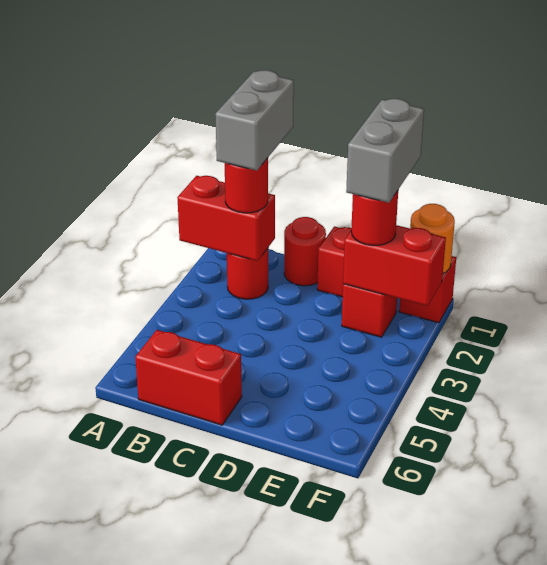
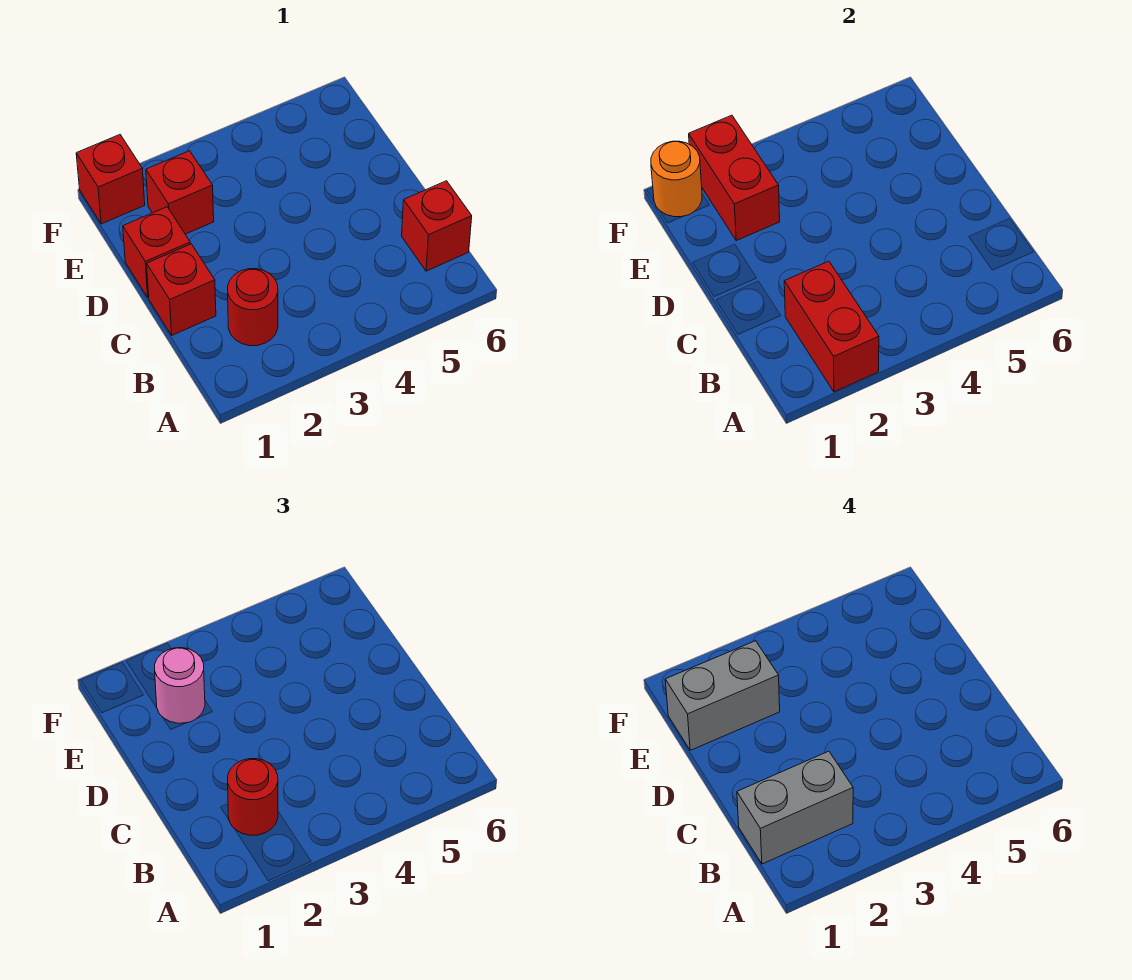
red 1x2 brick [135,330,242,425] -> red 1x1 brick [402,181,472,271]
red 1x1 round brick [284,217,326,286] -> red 1x1 brick [147,244,216,335]
red 1x1 round brick [351,191,398,246] -> pink 1x1 round brick [155,648,205,723]

